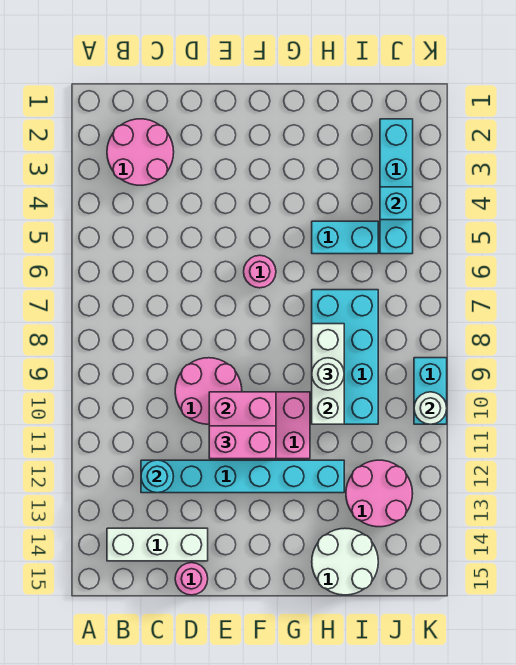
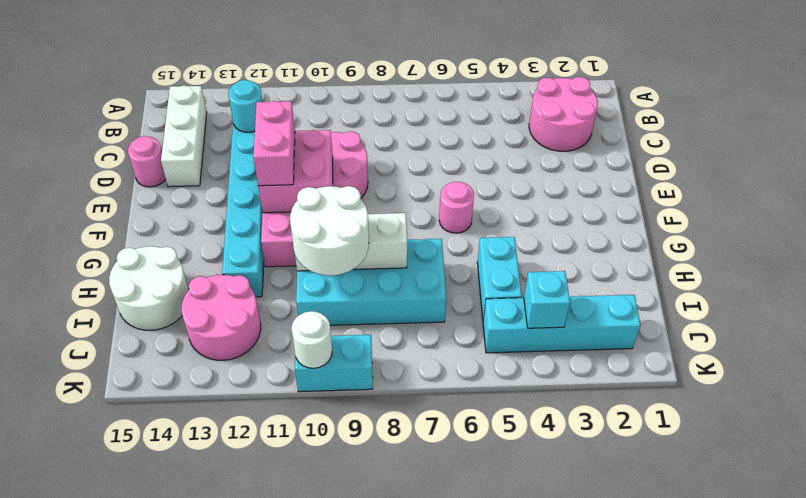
white 1x1 round brick [312,358,344,390] -> white 2x2 round brick [290,186,369,276]

